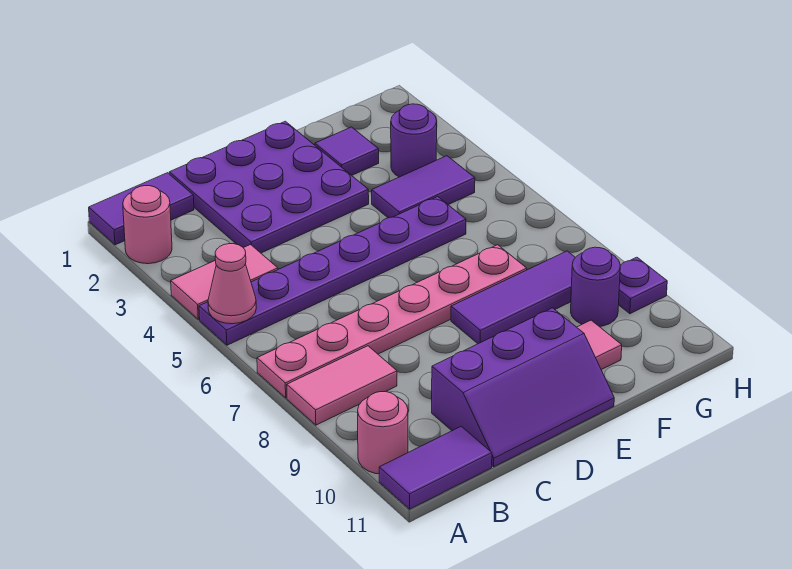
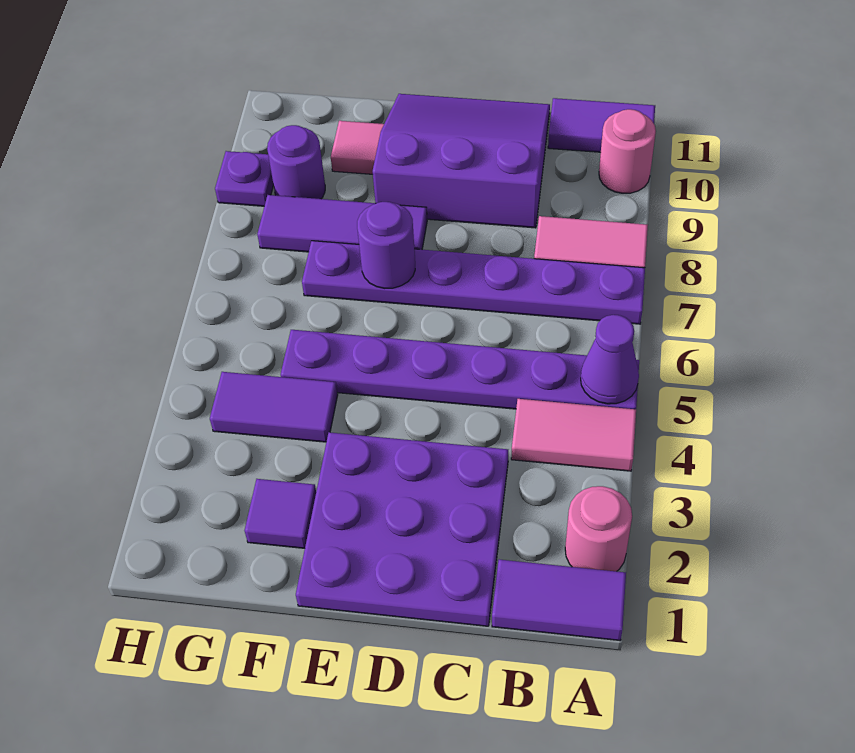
pink 1x1 cone [208,244,256,324] -> purple 1x1 cone [581,315,639,404]
pink 1x6 plate [257,245,527,398] -> purple 1x6 plate [302,241,645,324]
purple 2x3 slope [432,308,614,467] -> purple 3x3 slope [373,94,550,228]
purple 1x1 round brick [391,104,437,177] -> purple 1x1 round brick moved to [357,202,415,288]

